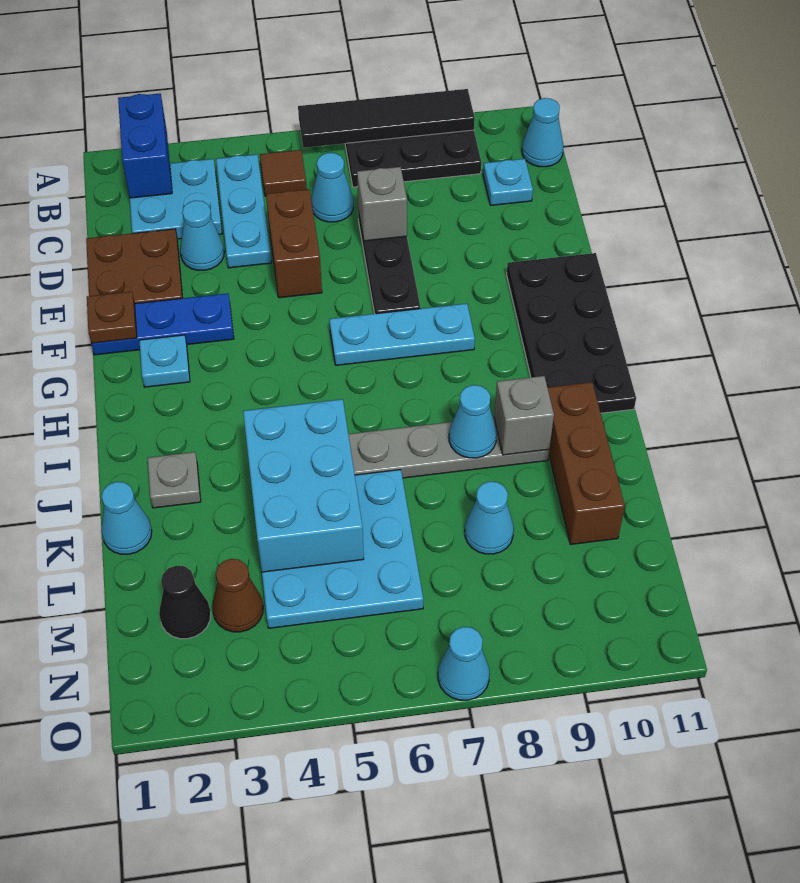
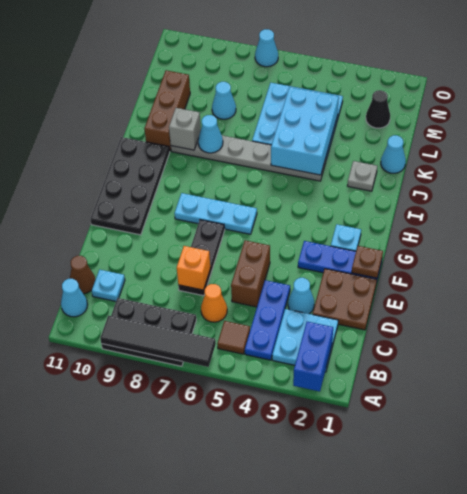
cyan 1x3 plate [216,154,271,268] -> blue 1x3 plate [245,280,290,360]
cyan 1x1 cone [311,153,353,222] -> orange 1x1 cone [201,284,227,322]
grey 1x1 brick [357,167,407,241] -> orange 1x1 brick [177,246,210,290]
brown 1x1 cone [212,559,263,632] -> brown 1x1 cone moved to [70,256,95,294]

